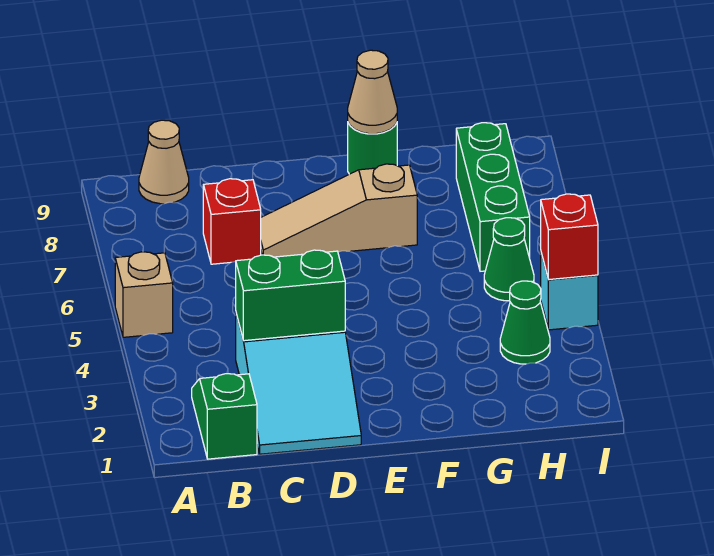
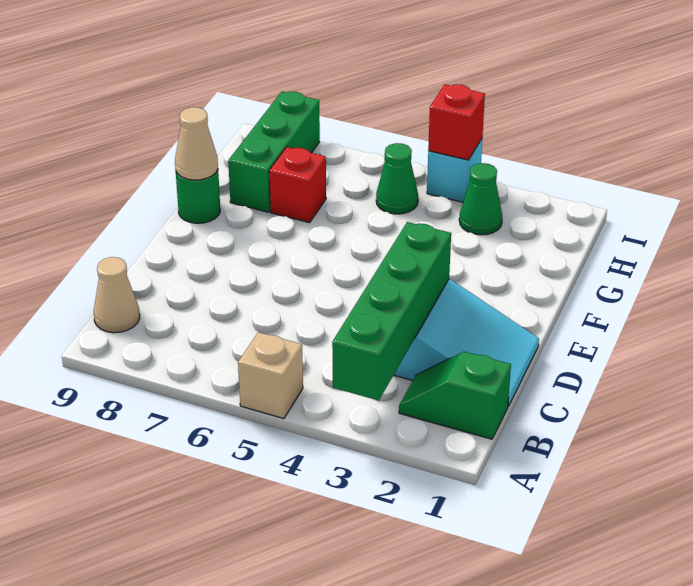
green 1x2 brick [236,250,345,341] -> green 1x4 brick [332,222,451,401]
red 1x1 brick [203,179,261,264] -> red 1x1 brick moved to [269,147,326,223]
tan 1x3 slope [261,164,417,257] -> none
green 1x3 brick [456,123,530,271] -> green 1x3 brick turned to [228,91,320,212]

